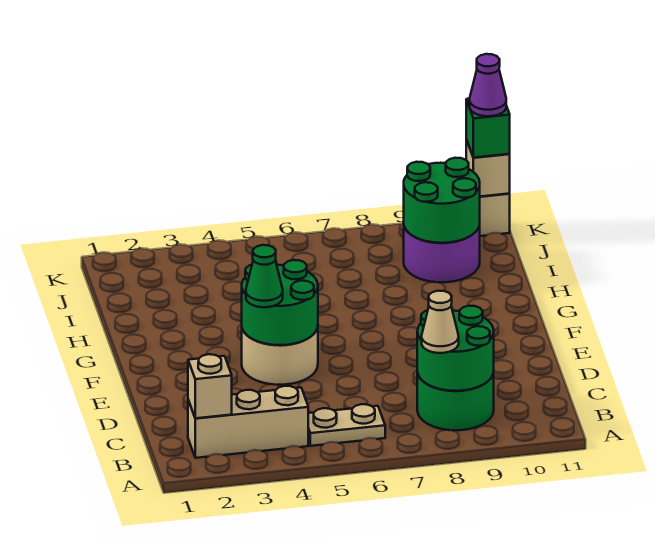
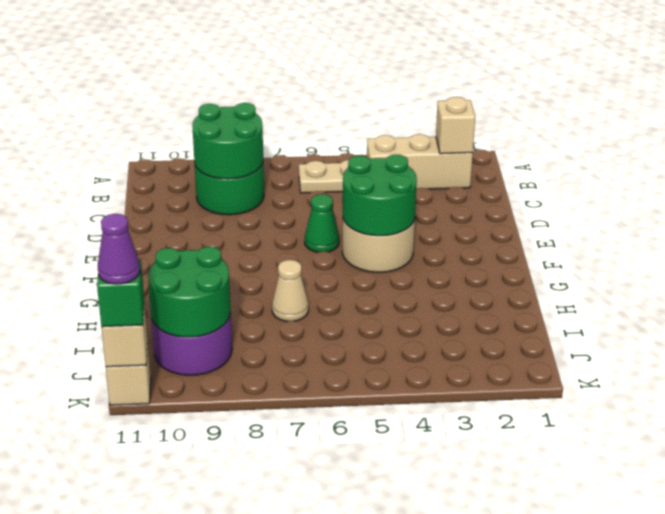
tan 1x1 cone [422,291,459,353] -> tan 1x1 cone moved to [272,260,309,321]
green 1x1 cone [246,245,283,307] -> green 1x1 cone moved to [305,194,339,252]

